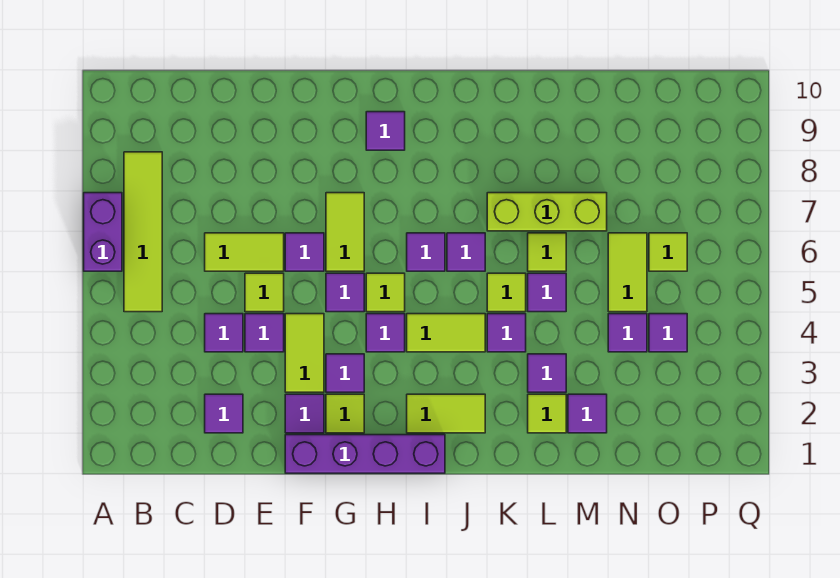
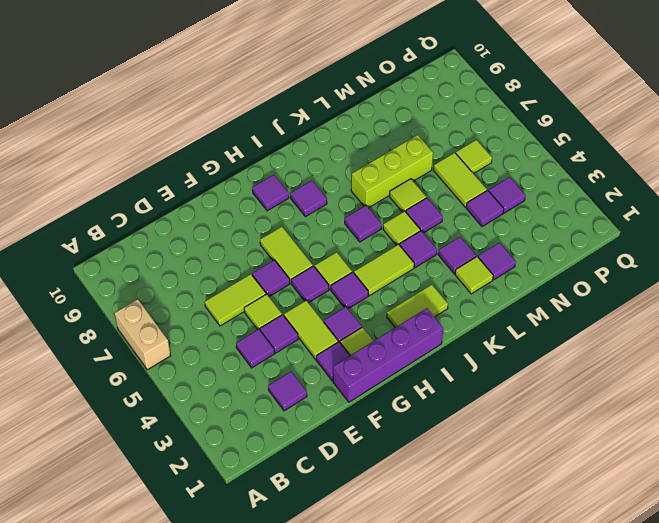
purple 1x2 brick [84,193,122,271] -> tan 1x2 brick [114,299,171,370]
lime 1x4 tile [124,152,162,312] -> none
purple 1x1 tile [407,233,445,271] -> purple 1x1 tile moved to [290,181,327,217]

